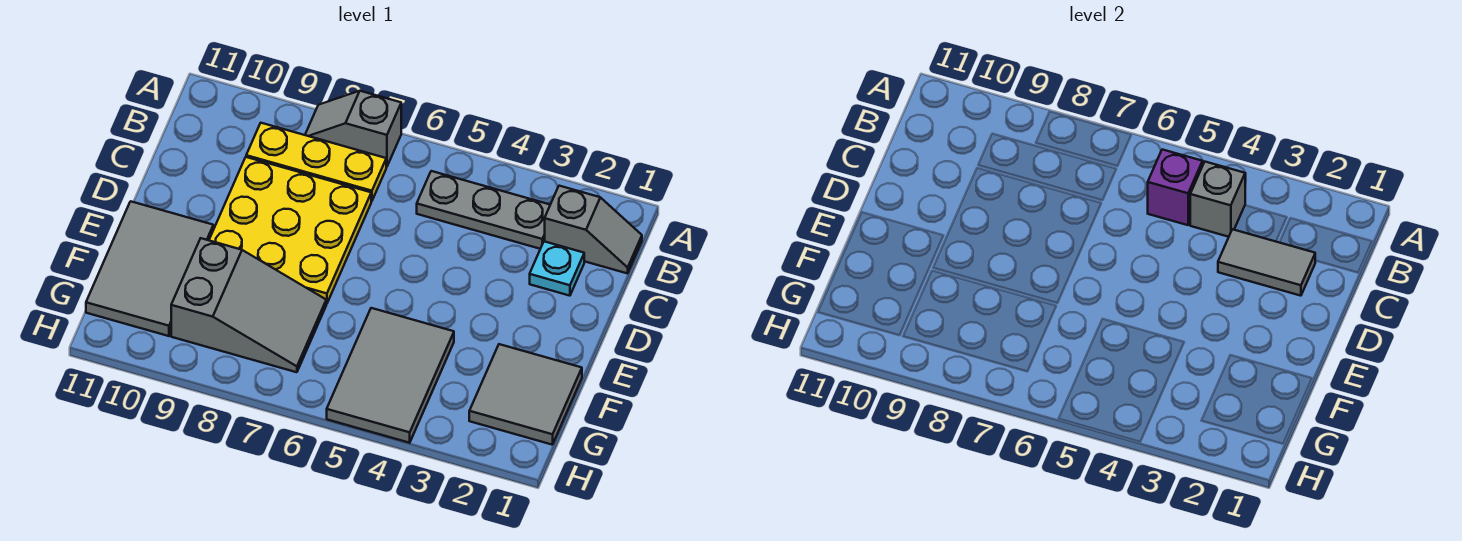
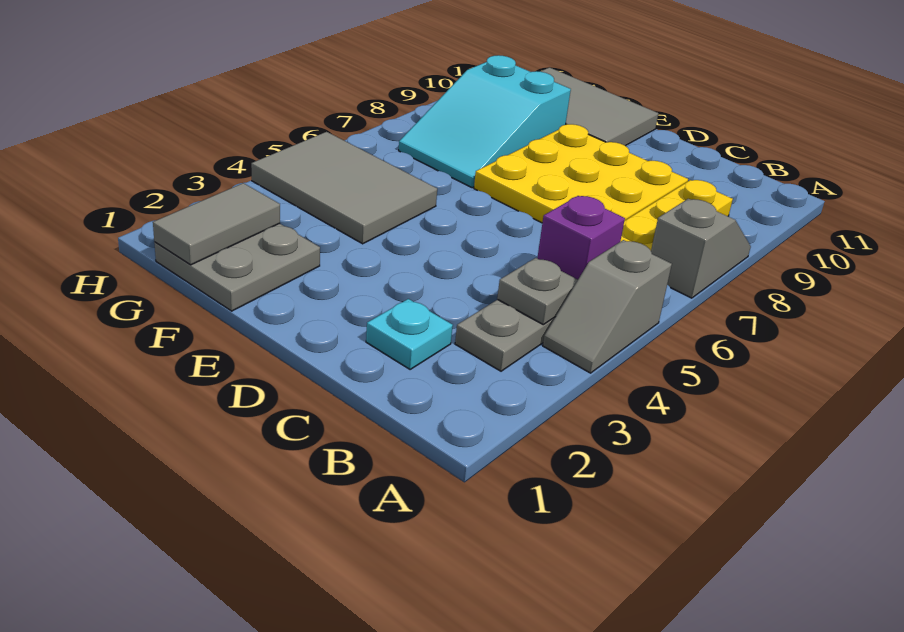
grey 1x2 slope [545,186,642,273] -> grey 1x2 slope moved to [543,240,672,373]
grey 1x1 brick [1190,162,1245,237] -> grey 1x1 plate [497,258,578,325]
grey 1x2 tile [1218,229,1315,296] -> grey 1x2 tile moved to [153,183,280,265]
grey 2x2 tile [469,344,582,445] -> grey 2x2 plate [154,224,320,311]
grey 2x3 slope [171,238,326,372] -> cyan 2x3 slope [399,55,571,188]

